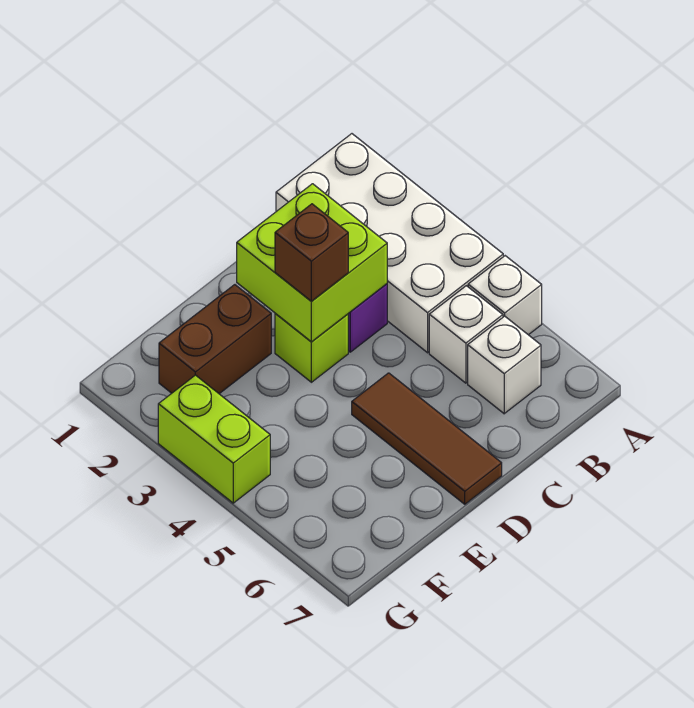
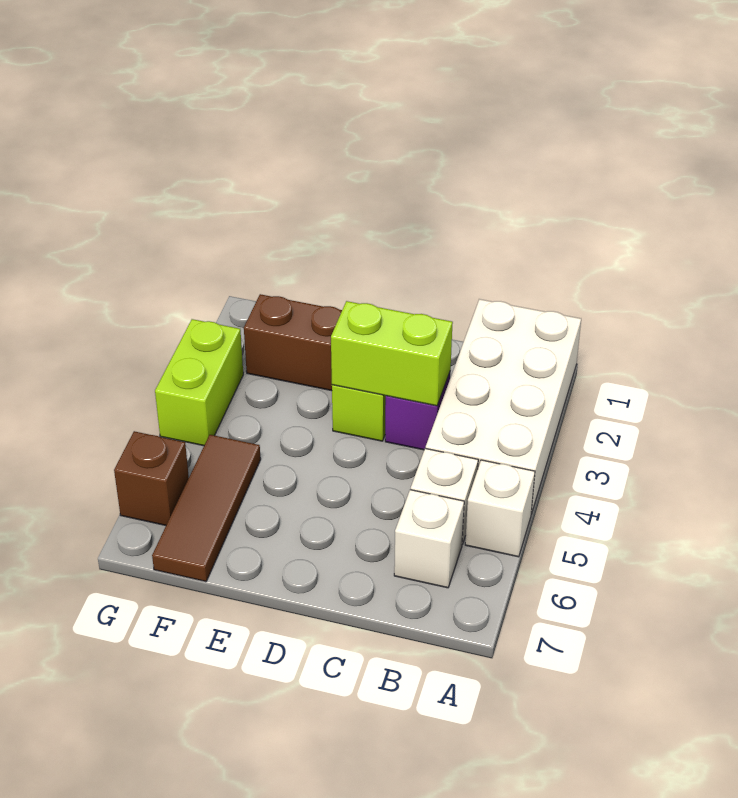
lime 2x2 brick [237,184,387,342] -> lime 1x2 brick [331,301,453,406]
brown 1x1 brick [275,204,348,301] -> brown 1x1 brick moved to [114,431,189,526]
brown 1x3 tile [352,373,502,504] -> brown 1x3 tile moved to [152,435,261,582]

